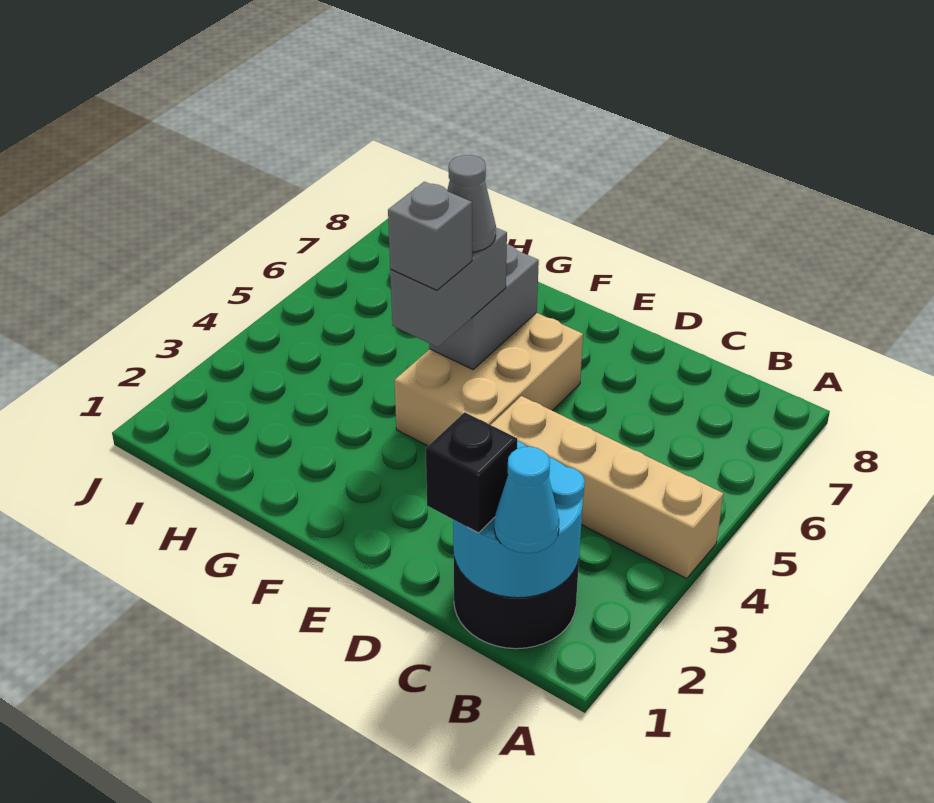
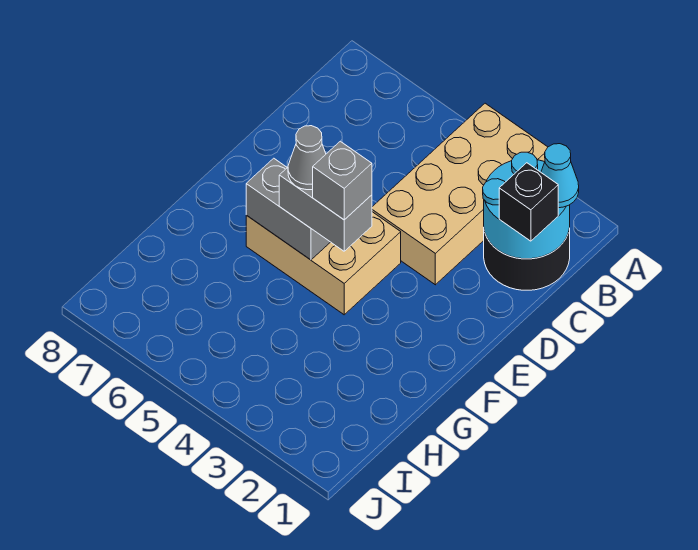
tan 1x4 brick [491,396,723,579] -> tan 2x4 brick [372,103,548,285]

